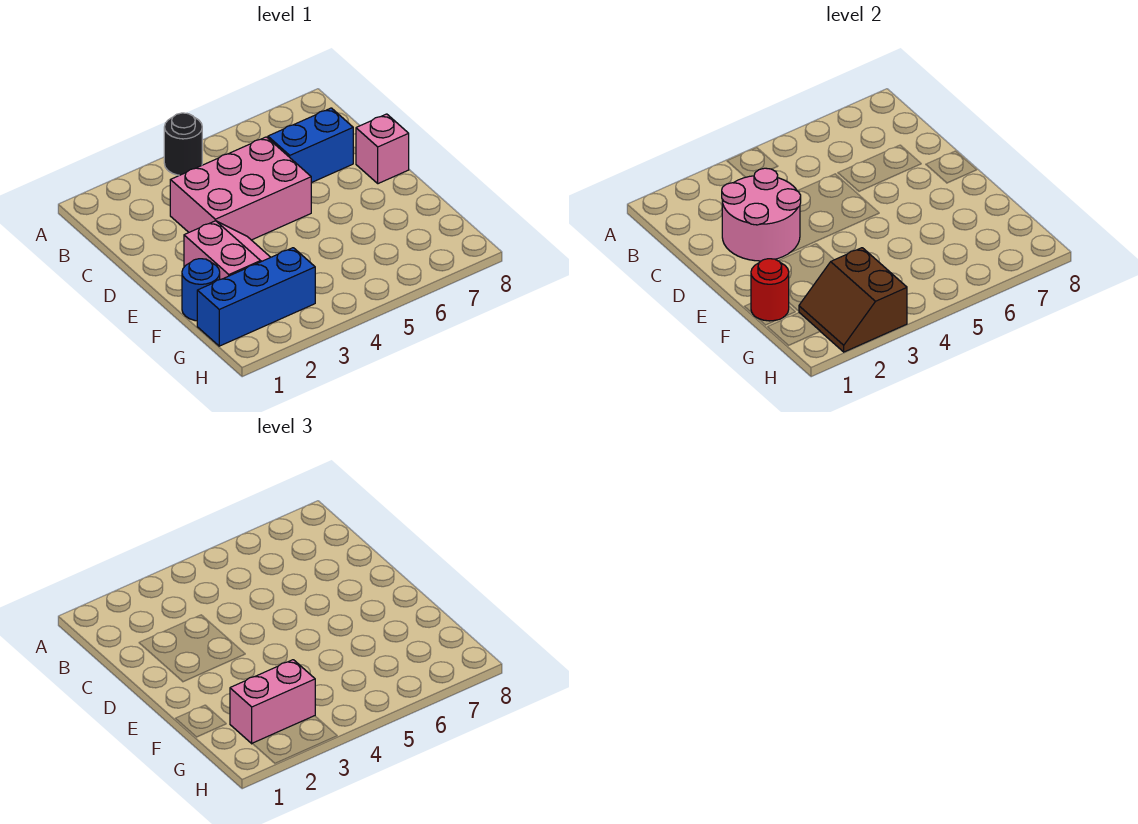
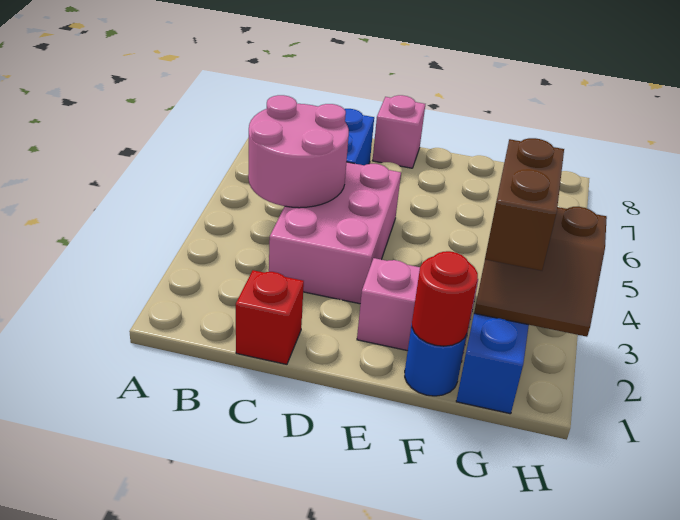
black 1x1 round brick [164,113,202,175] -> none
none -> red 1x1 brick [236,270,304,364]
pink 2x2 round brick [722,168,801,261] -> pink 2x2 round brick moved to [248,95,349,208]
pink 1x2 brick [230,660,315,744] -> brown 1x2 brick [485,138,564,271]

